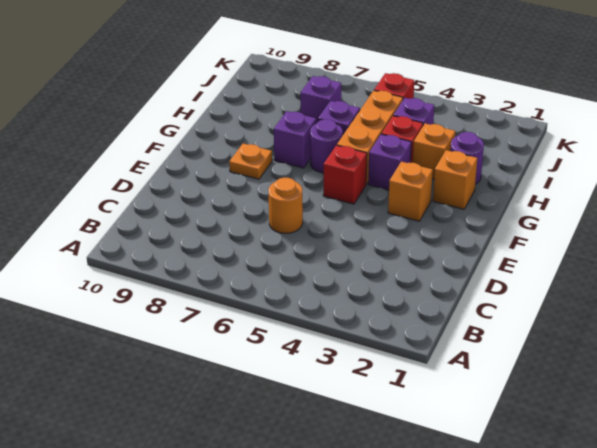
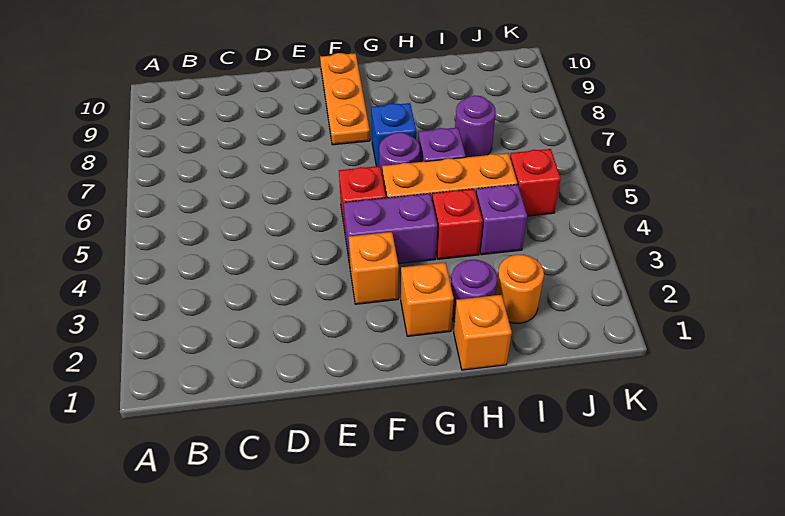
orange 1x1 round brick [268,177,303,233] -> orange 1x1 round brick moved to [495,255,544,323]
orange 1x1 plate [229,144,272,179] -> orange 1x3 plate [320,53,370,145]
purple 1x1 brick [368,134,412,190] -> purple 1x2 brick [344,194,437,265]
purple 1x1 brick [274,111,316,168] -> blue 1x1 brick [371,103,416,166]
orange 1x1 brick [413,123,455,179] -> orange 1x1 brick moved to [454,295,512,370]
purple 1x1 brick [300,76,341,124] -> purple 1x1 round brick [455,95,496,157]

